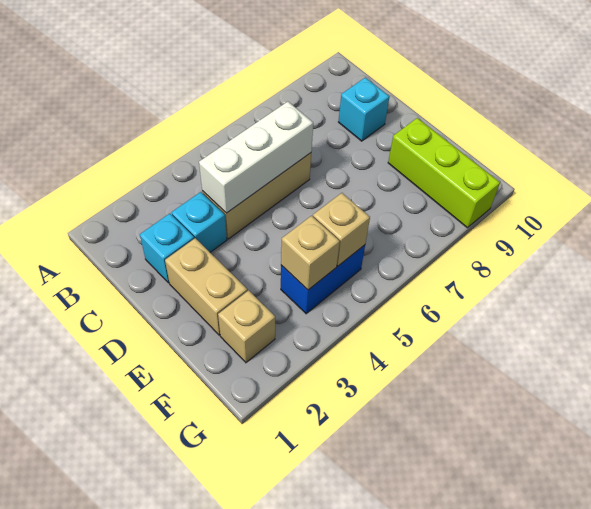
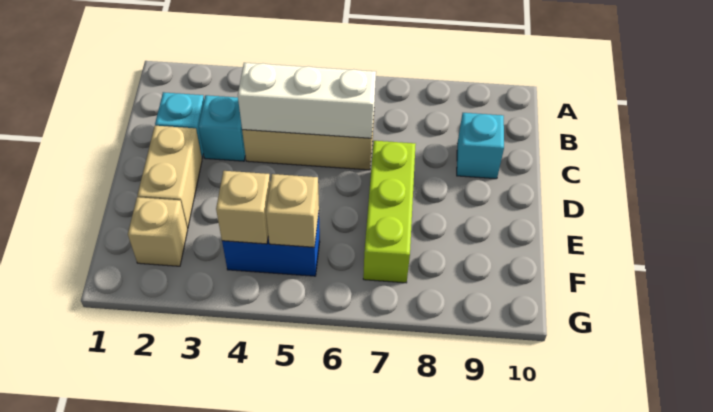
lime 1x3 brick [388,118,500,228] -> lime 1x3 brick moved to [363,141,416,283]

